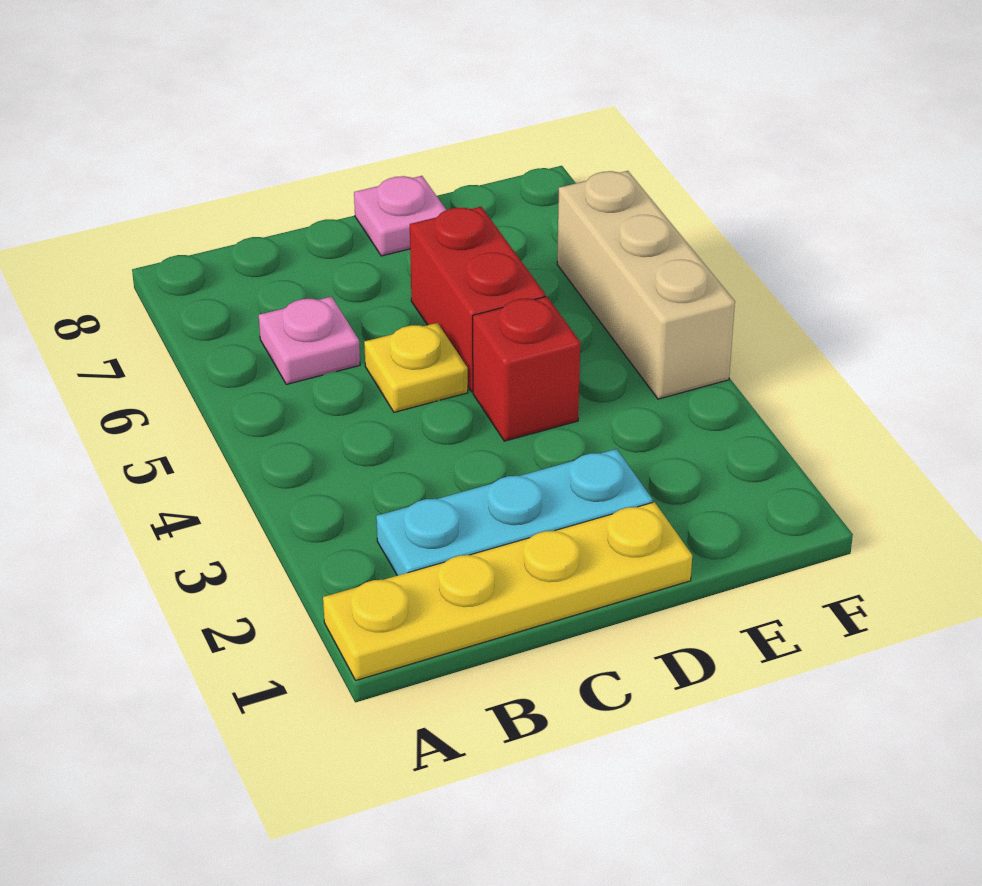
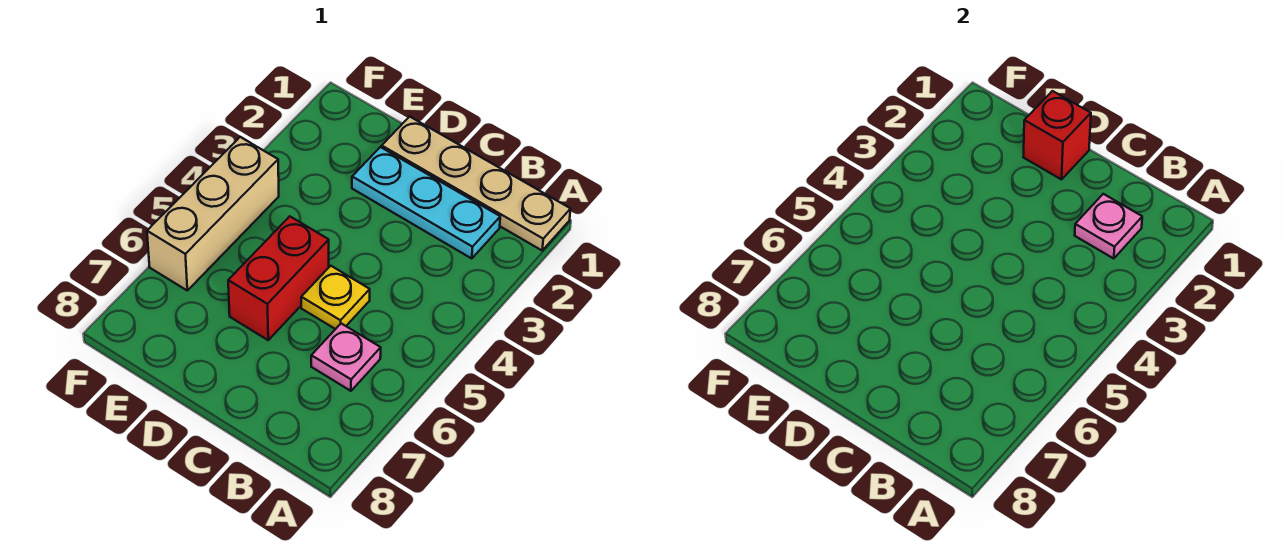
yellow 1x4 plate [323,502,692,680] -> tan 1x4 plate [382,117,571,250]
red 1x1 brick [473,296,580,441] -> red 1x1 brick moved to [1024,91,1091,179]
pink 1x1 plate [354,176,446,256] -> pink 1x1 plate moved to [1075,194,1142,259]

